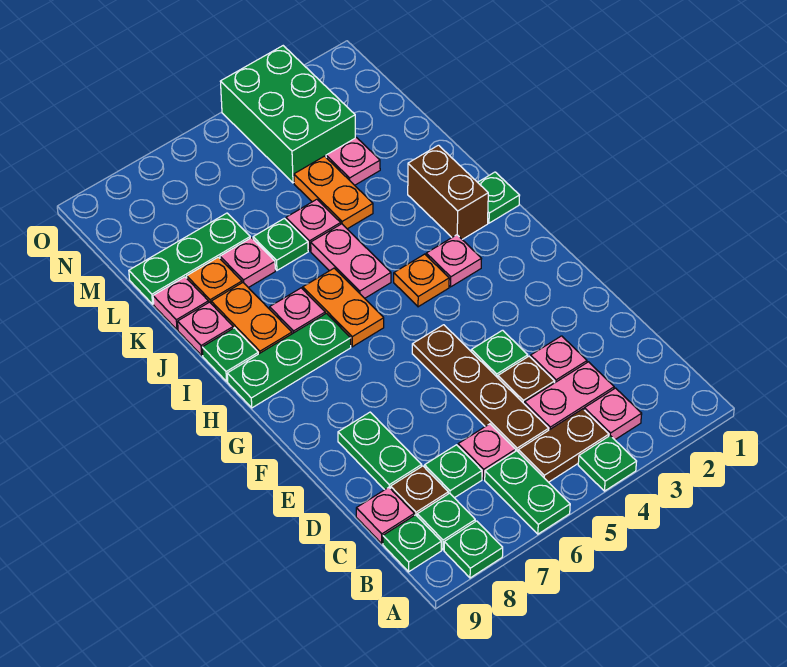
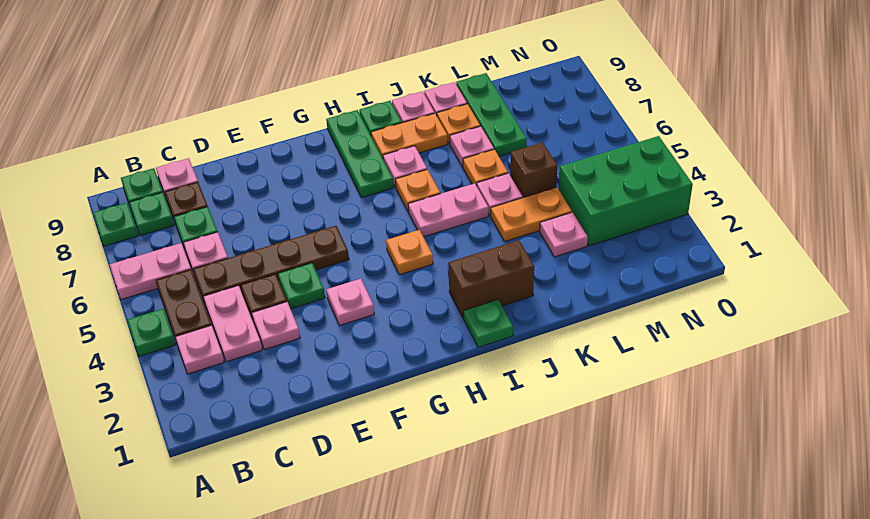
green 1x2 plate [485,451,570,534] -> pink 1x2 plate [110,243,191,300]
green 1x2 plate [338,412,422,490] -> none
pink 1x1 plate [426,235,481,287] -> pink 1x1 plate moved to [326,279,374,326]
orange 1x2 plate [303,268,384,347] -> orange 1x1 plate [395,169,440,212]
green 1x1 plate [253,218,308,270] -> orange 1x1 plate [463,149,508,186]
none -> brown 1x1 brick [510,142,557,198]

